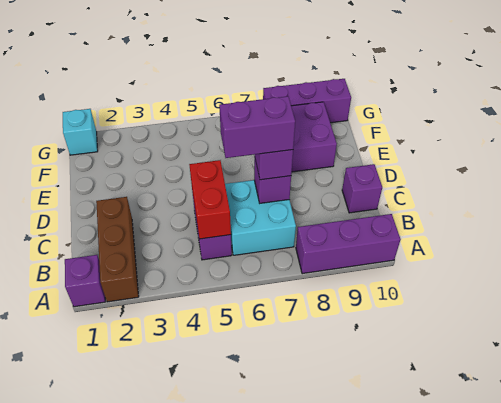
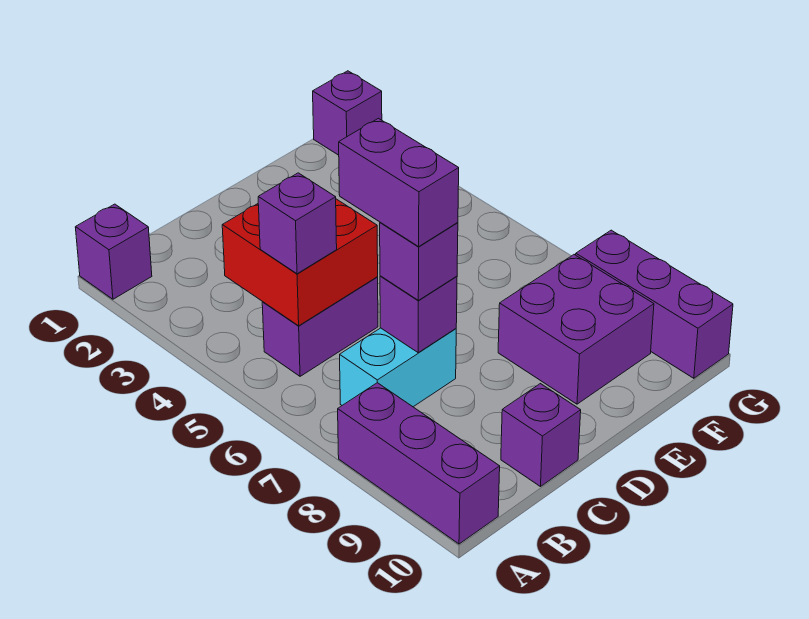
brown 1x3 brick [96,197,139,302] -> none
red 1x2 brick [189,160,231,239] -> red 2x2 brick [222,199,378,326]
none -> purple 1x1 brick [258,173,337,274]
cyan 2x2 brick [225,180,296,255] -> cyan 1x2 brick [340,328,456,407]
cyan 1x1 brick [63,109,98,155] -> purple 1x1 brick [313,71,382,155]

